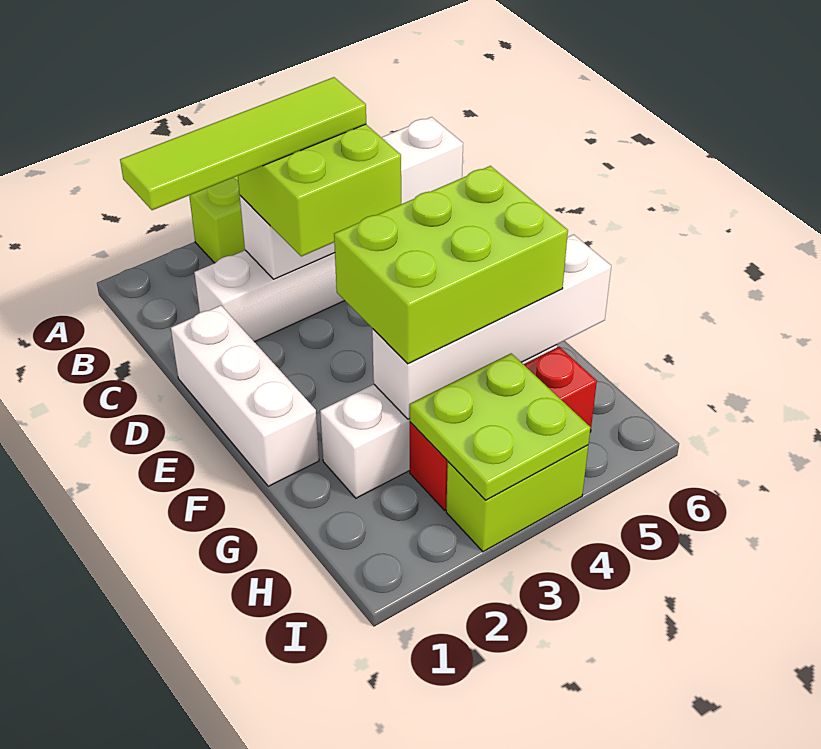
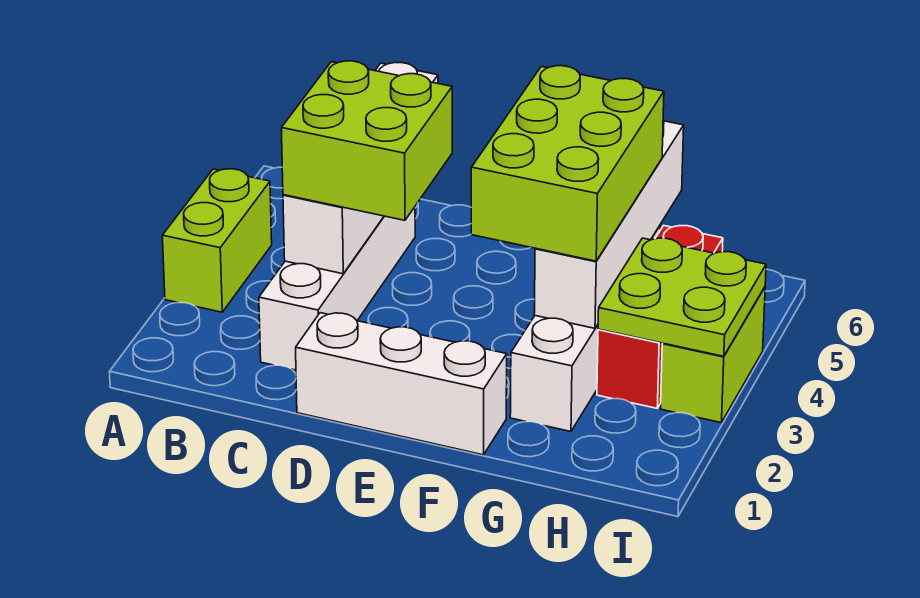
lime 1x4 tile [120,77,366,210] -> none

